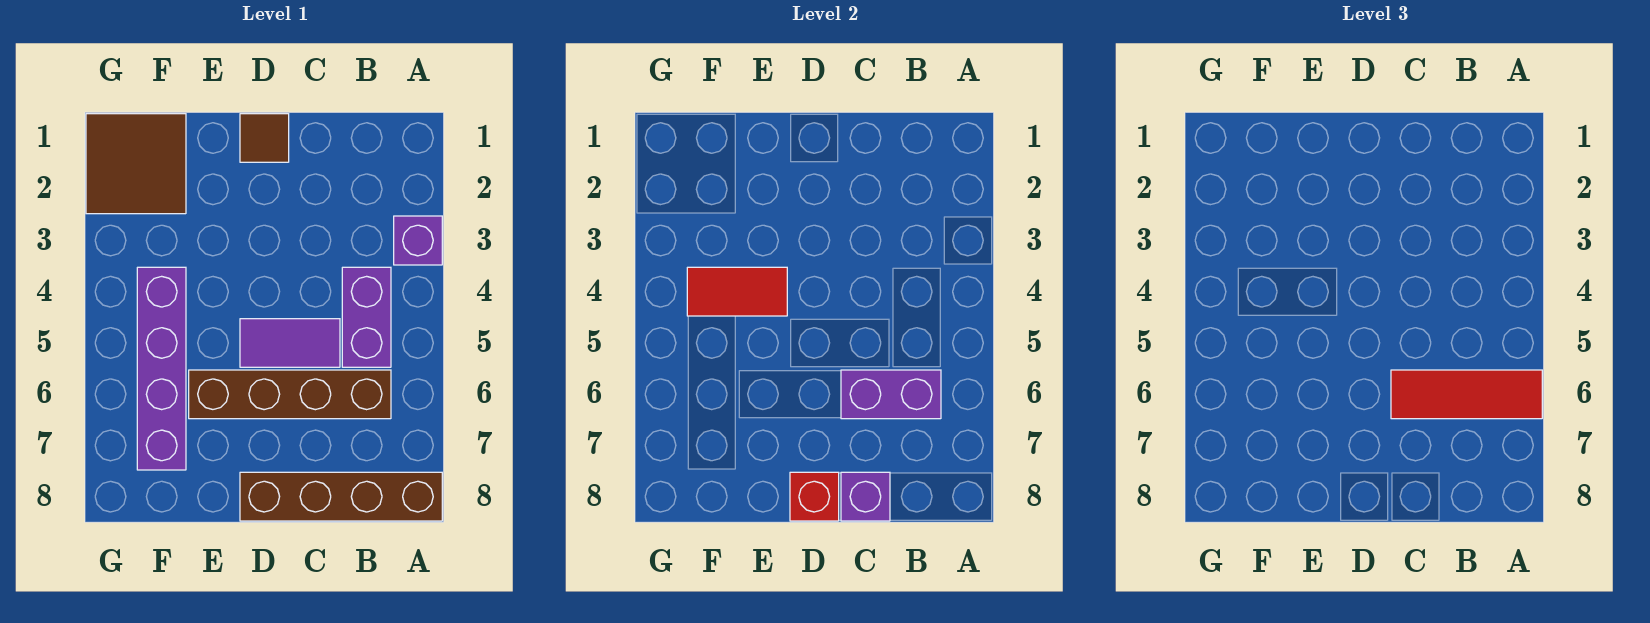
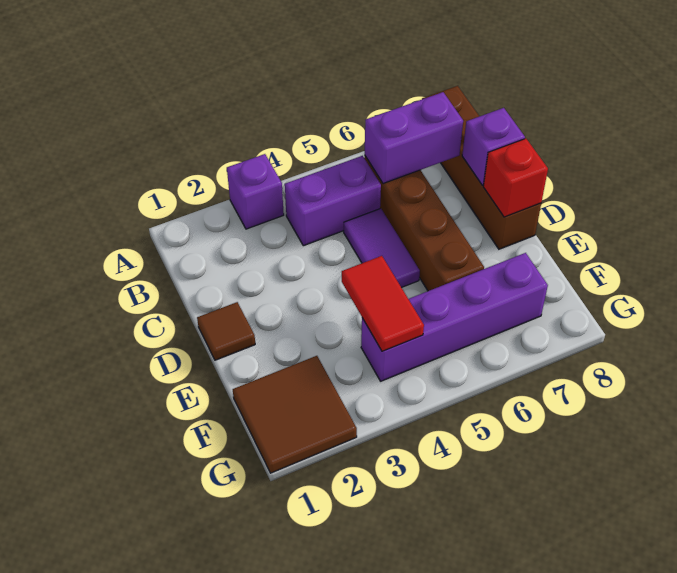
red 1x3 tile [1391,370,1542,419] -> none
purple 1x2 brick [841,370,941,419] -> purple 1x2 brick turned to [365,92,463,184]

